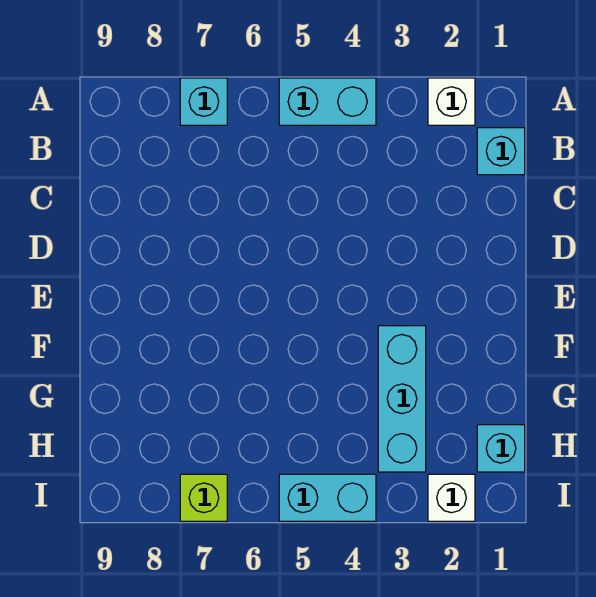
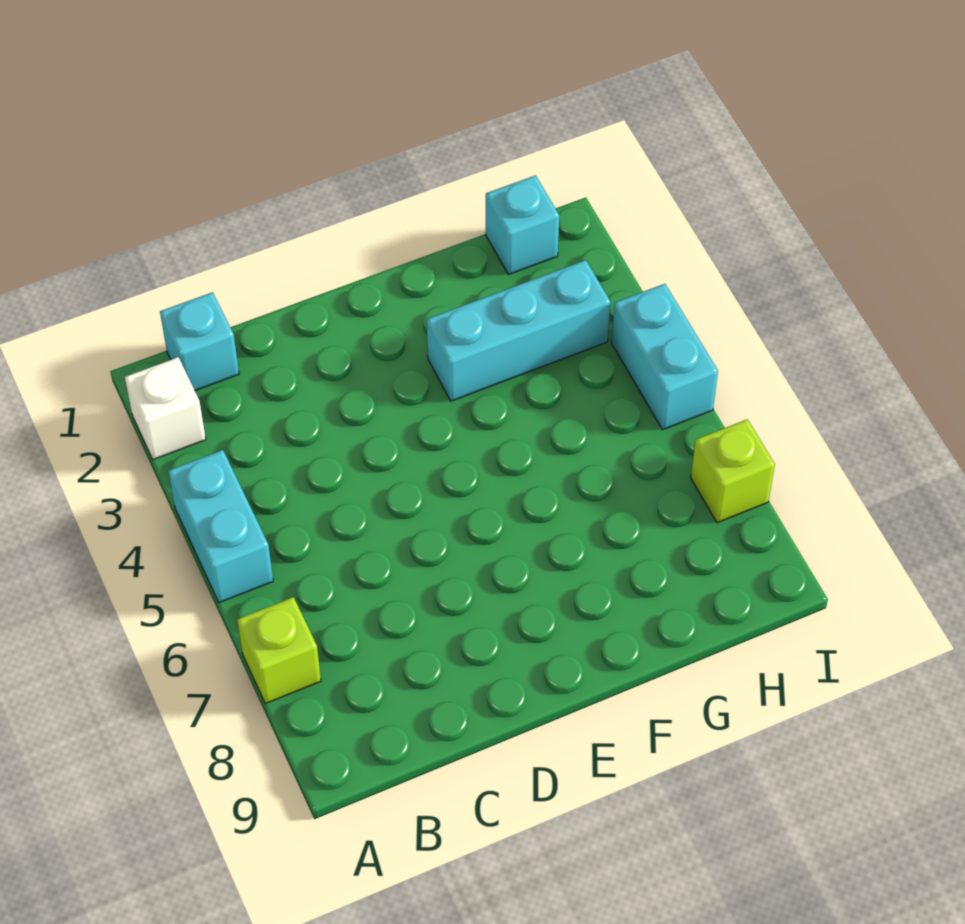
cyan 1x1 brick [180,78,227,125] -> lime 1x1 brick [237,597,321,704]
white 1x1 brick [428,474,475,521] -> none

